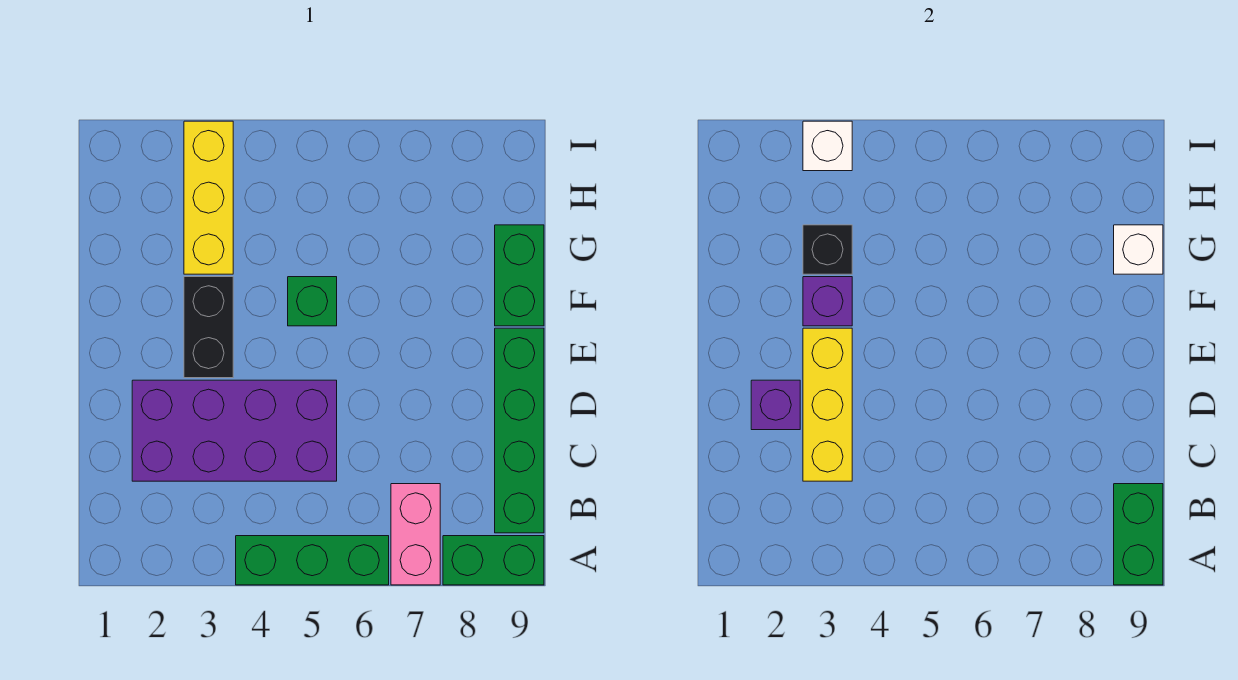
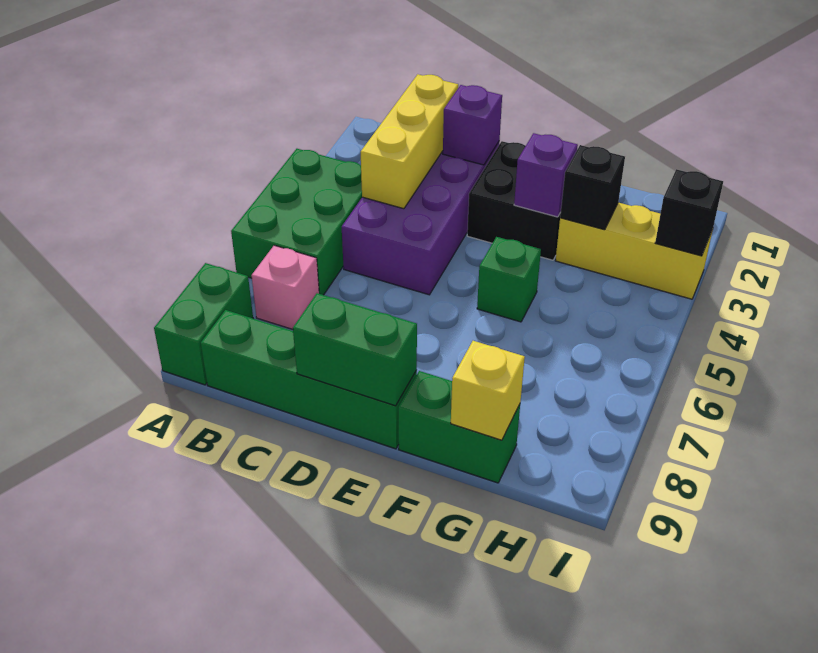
green 1x3 brick [236,536,389,585] -> green 2x3 brick [231,149,362,295]
pink 1x2 brick [391,484,440,585] -> pink 1x1 brick [251,245,319,329]
green 1x2 brick [1114,484,1163,585] -> green 1x2 brick moved to [293,293,417,406]
yellow 1x3 brick [803,328,852,481] -> yellow 1x3 brick turned to [361,74,458,209]
black 1x2 brick [184,277,233,378] -> black 2x2 brick [467,141,561,260]
white 1x1 brick [1114,225,1163,274] -> yellow 1x1 brick [451,341,525,440]
white 1x1 brick [803,121,852,171] -> black 1x1 brick [655,169,723,256]

